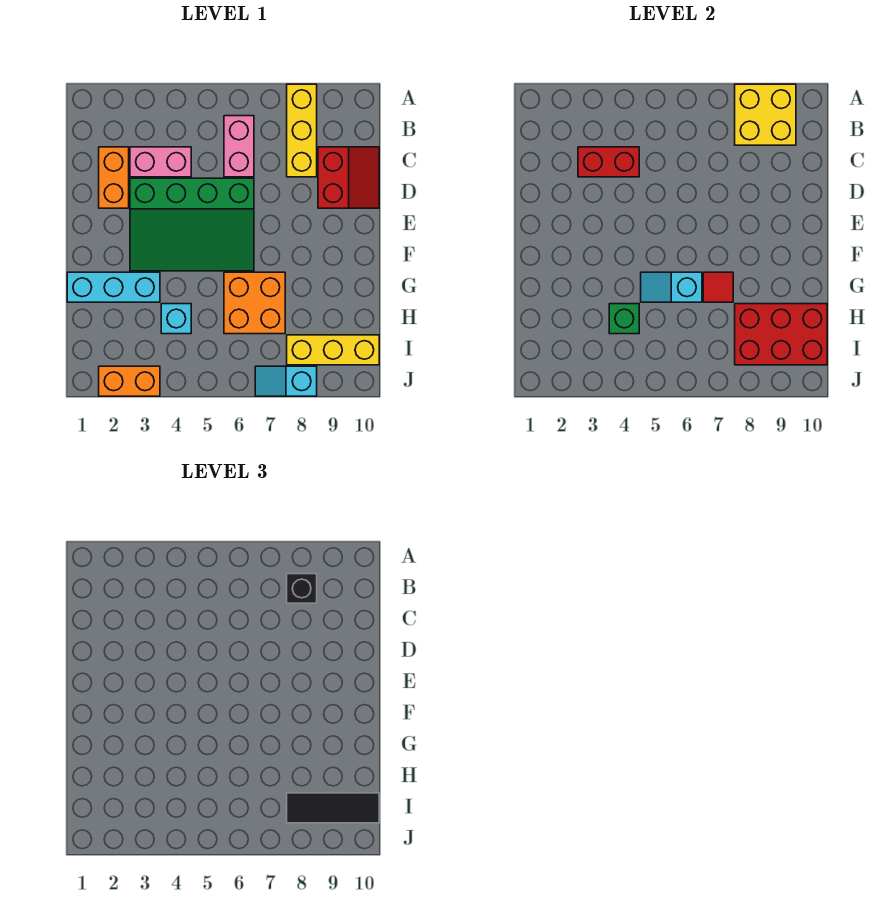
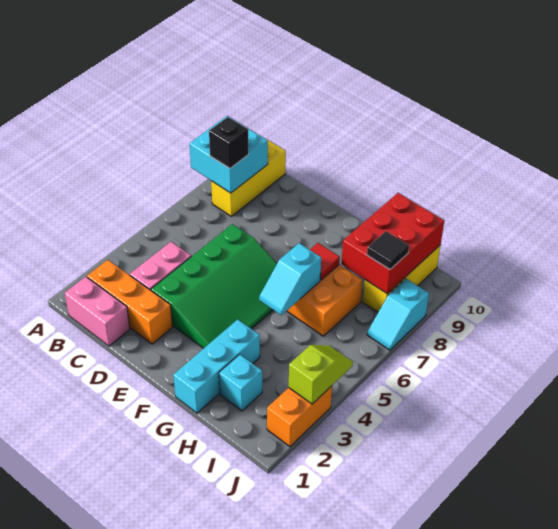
yellow 1x3 brick [287,84,317,177] -> yellow 1x3 brick turned to [211,139,286,216]
yellow 2x2 brick [735,84,796,145] -> cyan 2x2 brick [189,116,268,193]
pink 1x2 brick [224,116,254,177] -> pink 1x2 brick moved to [65,277,130,346]
orange 1x2 brick [99,147,129,208] -> orange 1x3 brick [87,260,173,344]
red 1x2 brick [578,147,639,177] -> none
red 2x2 slope [318,147,379,208] -> none
cyan 1x1 brick [161,304,191,334] -> cyan 1x1 brick moved to [219,354,262,411]
green 1x1 brick [609,304,639,334] -> none
black 1x3 tile [287,793,379,823] -> black 1x1 tile [367,231,409,269]
none -> lime 1x2 slope [289,345,353,404]

